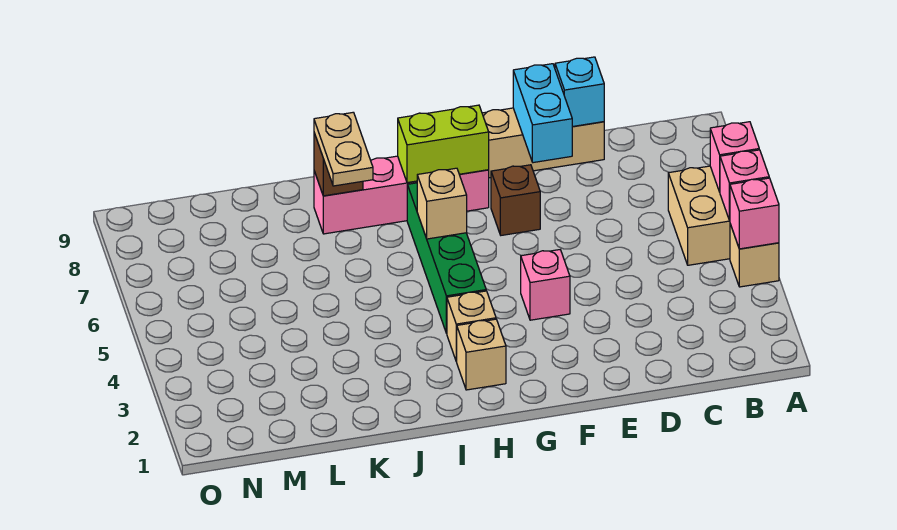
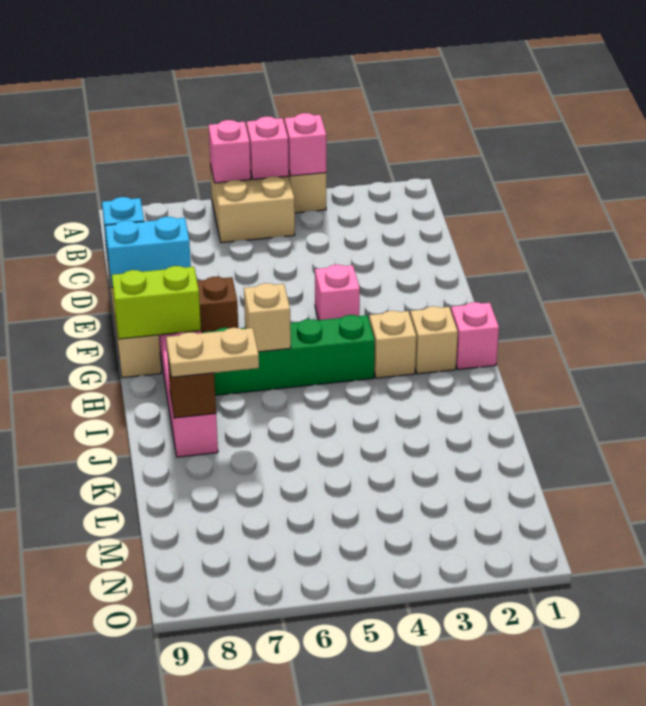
lime 1x2 brick [398,105,489,183] -> lime 1x2 brick turned to [112,266,201,339]
none -> pink 1x1 brick [451,302,499,369]

